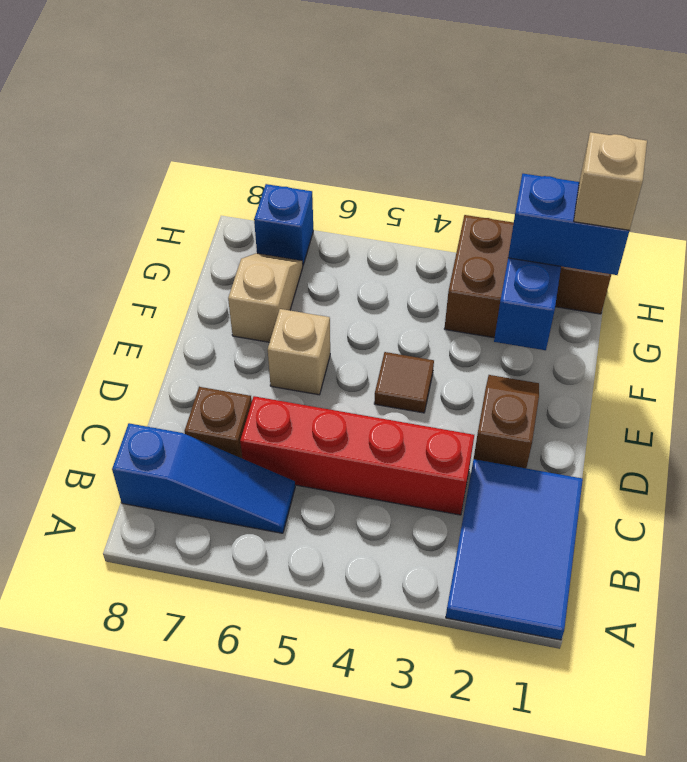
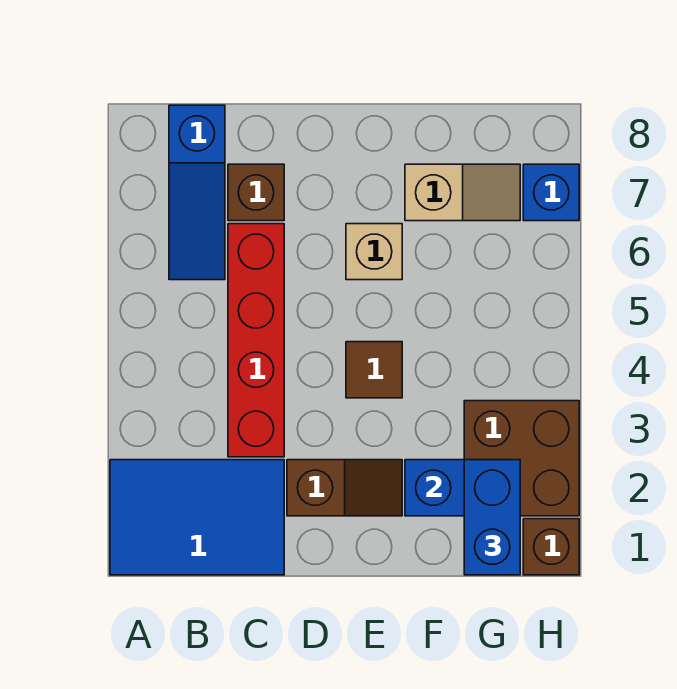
tan 1x1 brick [574,132,647,230] -> none

